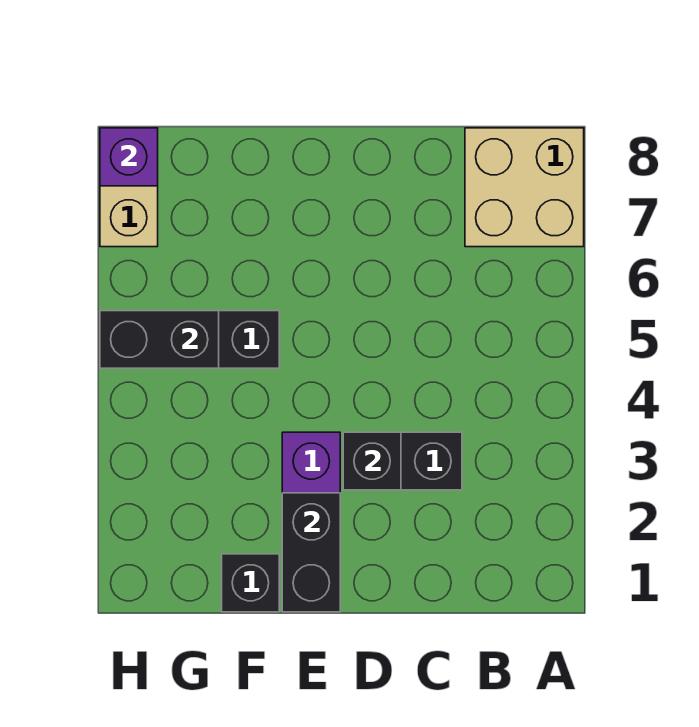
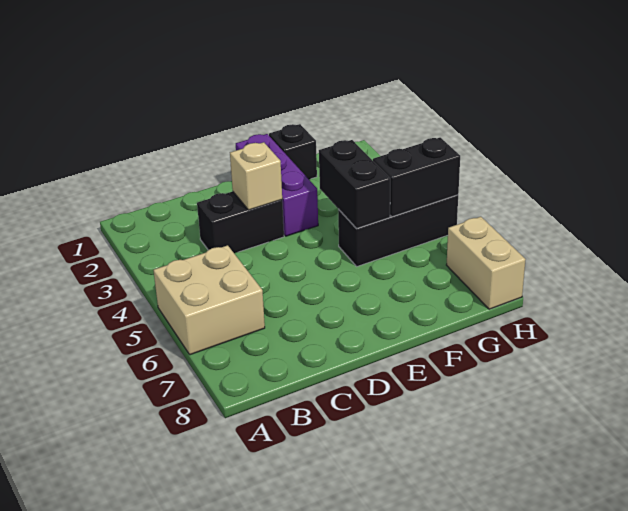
tan 2x2 brick [465,128,584,247] -> tan 2x2 brick moved to [153,245,265,355]
black 1x1 brick [343,432,401,490] -> tan 1x1 brick [230,142,282,210]
black 1x2 brick [282,493,340,612] -> black 1x2 brick moved to [319,140,390,229]
purple 1x1 brick [100,128,158,186] -> none

